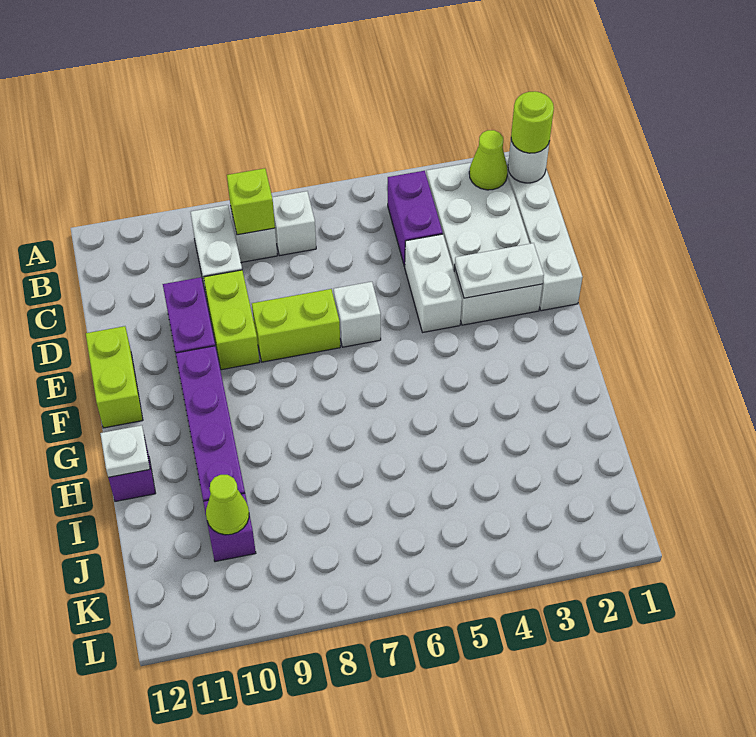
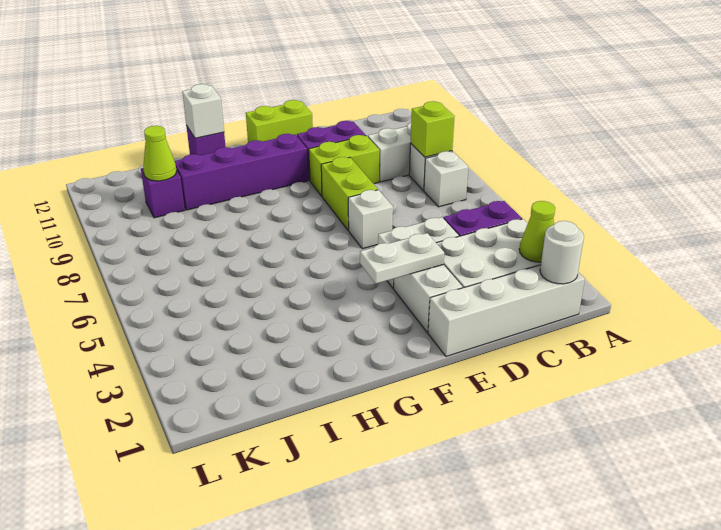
lime 1x1 round brick [511,92,554,153] -> none
white 1x2 plate [455,243,544,298] -> white 1x2 plate turned to [360,233,444,284]
white 1x1 plate [100,425,150,477] -> white 1x1 brick [182,84,224,138]

